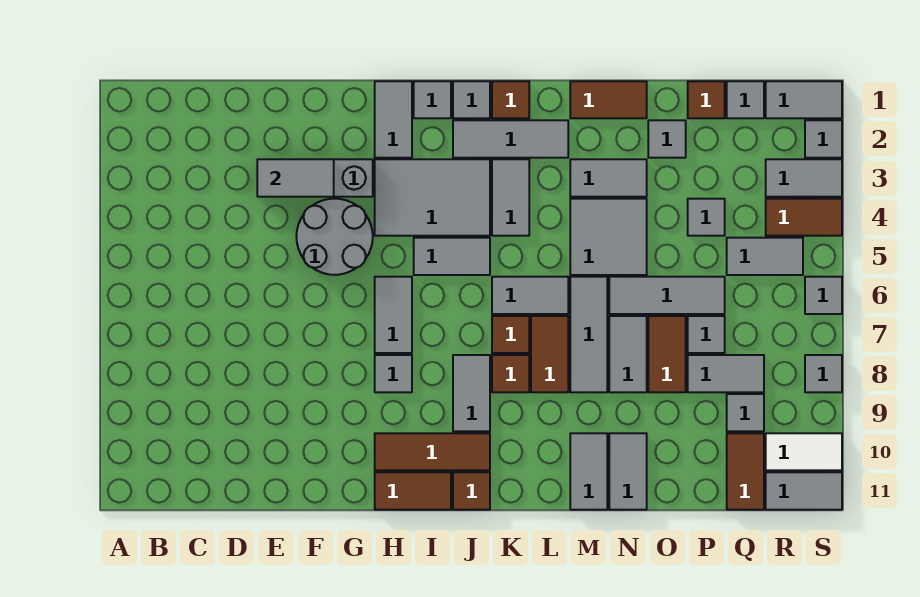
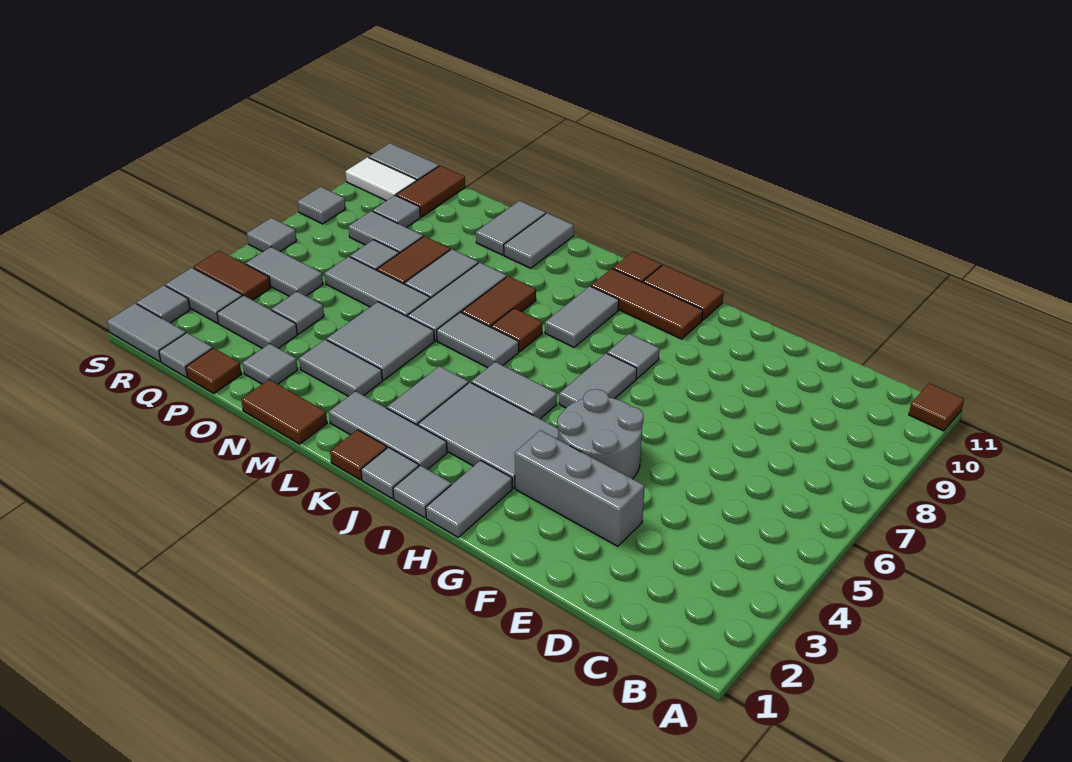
grey 1x2 tile [257,159,334,197] -> grey 1x2 tile moved to [217,295,297,348]
brown 1x1 tile [492,355,529,392] -> brown 1x1 tile moved to [909,383,964,431]

